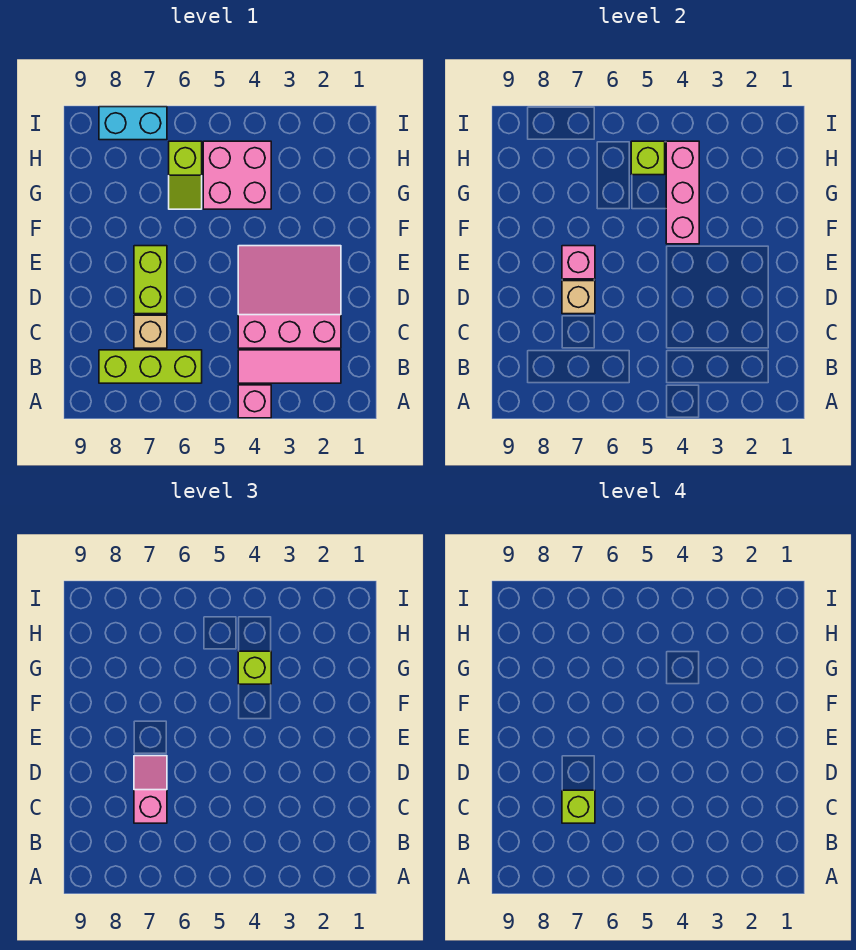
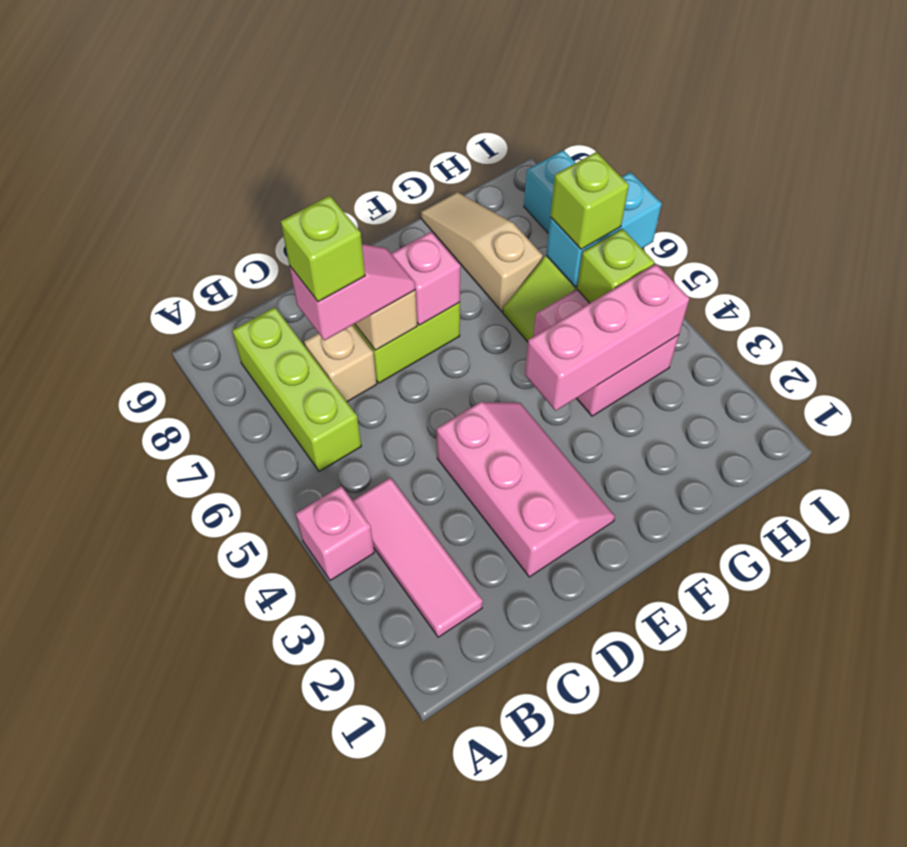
pink 3x3 slope [238,246,341,348] -> pink 2x3 slope [437,402,615,577]
lime 1x1 brick [238,651,271,684] -> lime 1x1 brick moved to [550,152,629,250]
none -> tan 1x3 slope [421,192,543,312]
none -> cyan 1x2 brick [546,172,662,287]

